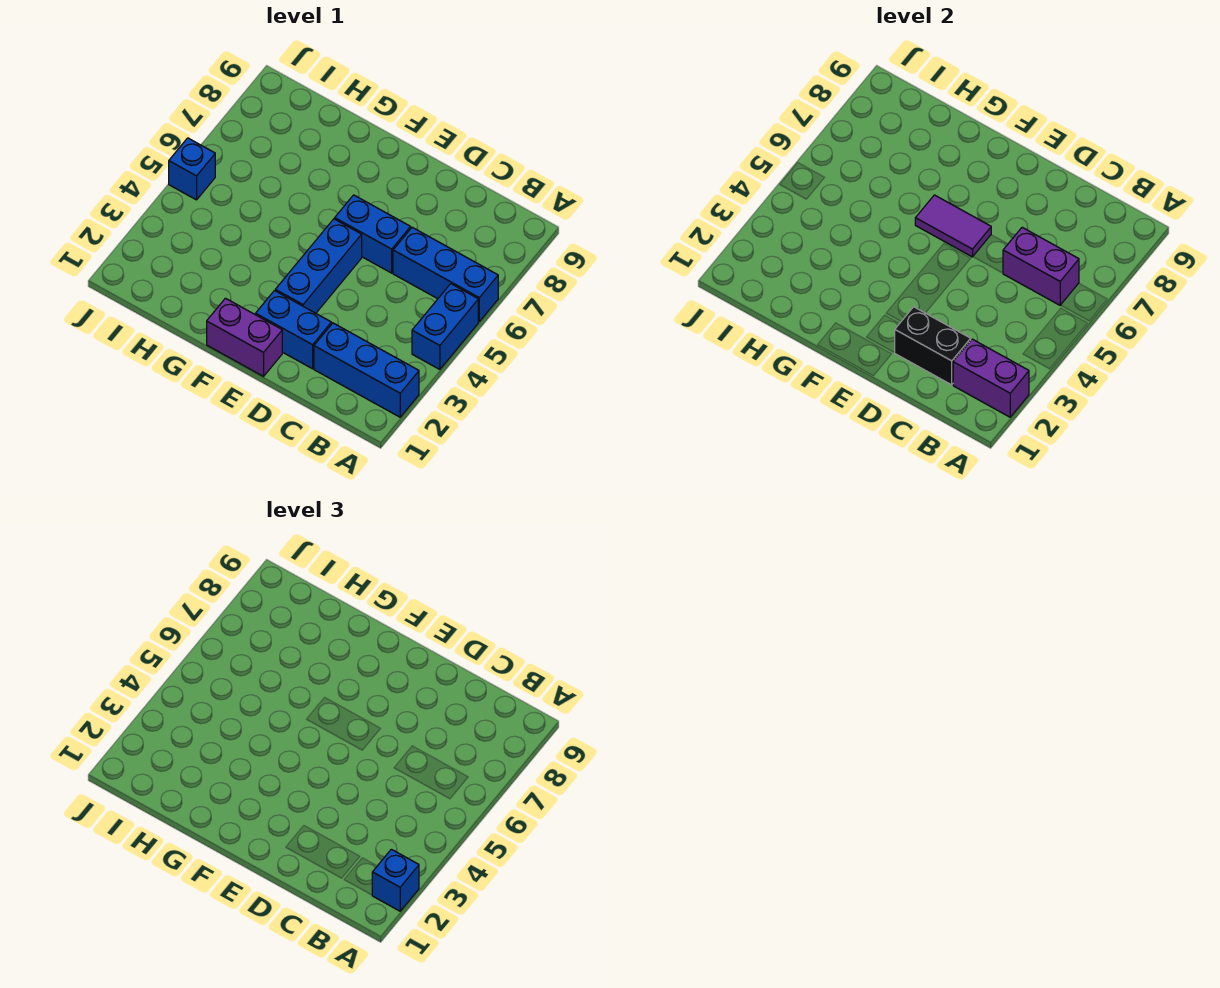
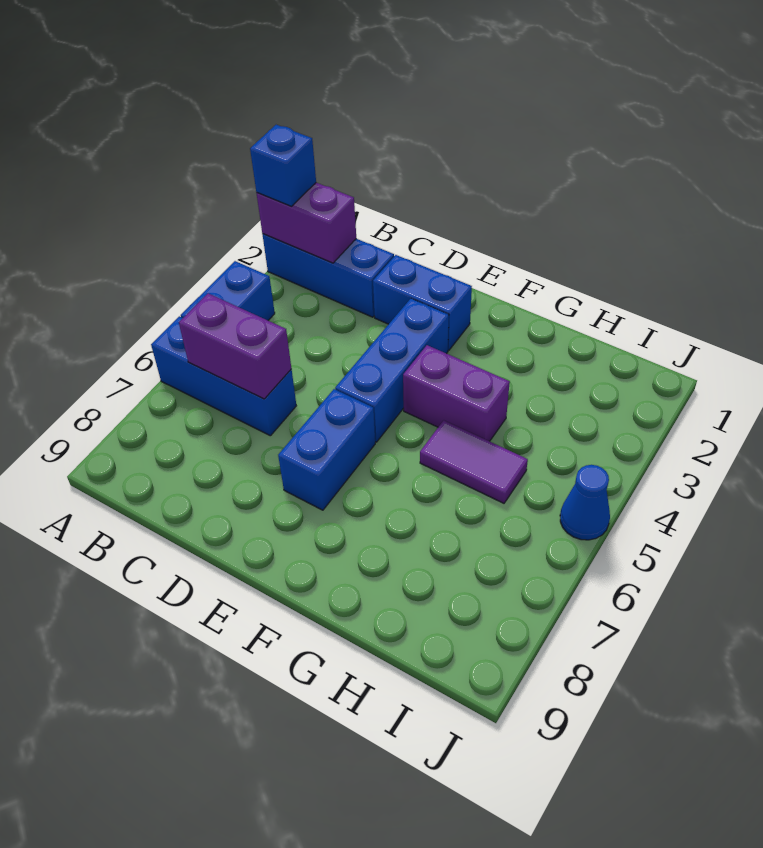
black 1x2 brick [895,307,971,385] -> none
blue 1x2 brick [335,195,411,273] -> blue 1x2 brick turned to [278,389,375,510]
purple 1x2 brick [207,298,282,376] -> purple 1x2 brick moved to [403,345,510,441]
purple 1x2 tile [915,195,991,257] -> purple 1x2 tile moved to [420,420,528,503]
blue 1x1 brick [169,138,215,200] -> blue 1x1 cone [560,465,610,540]

